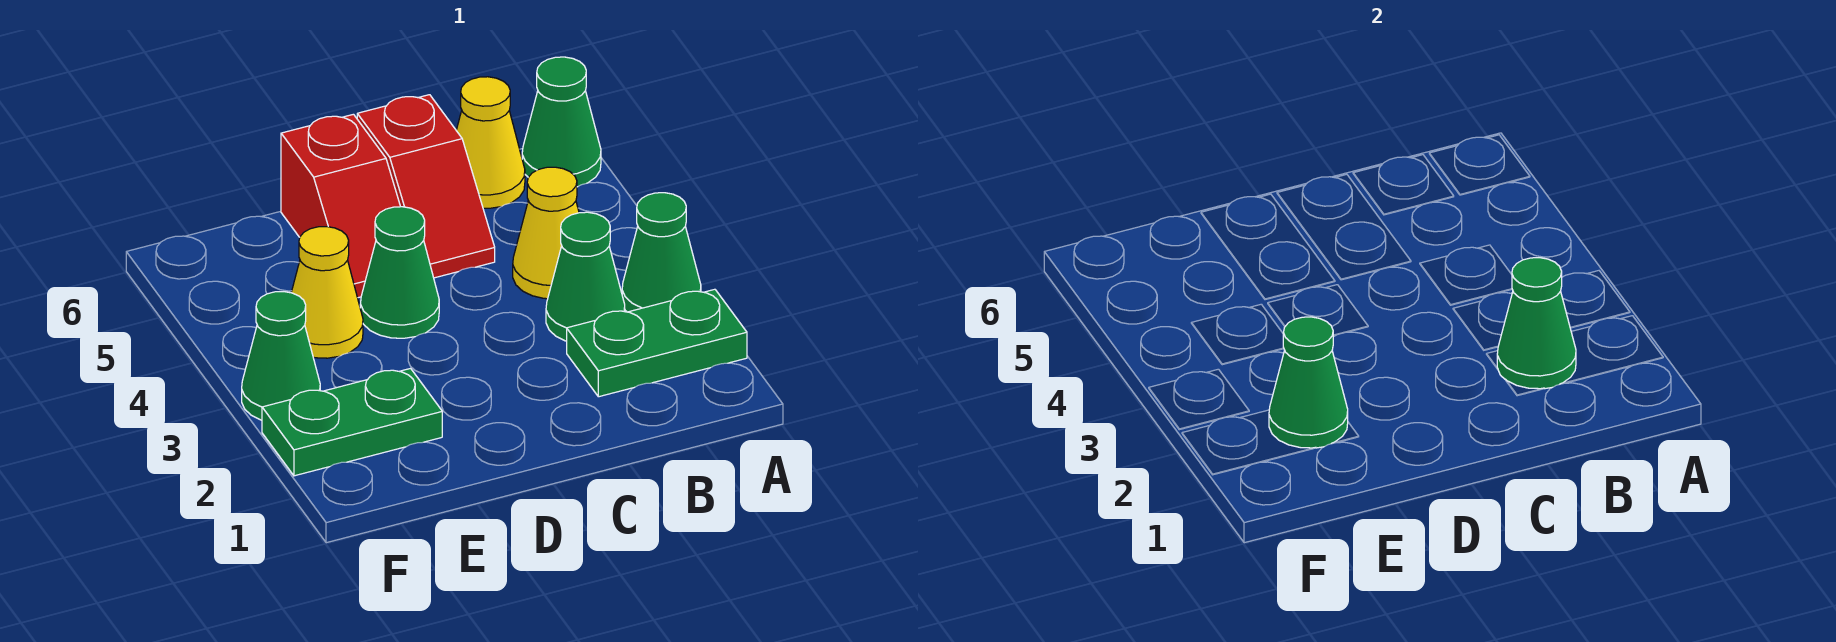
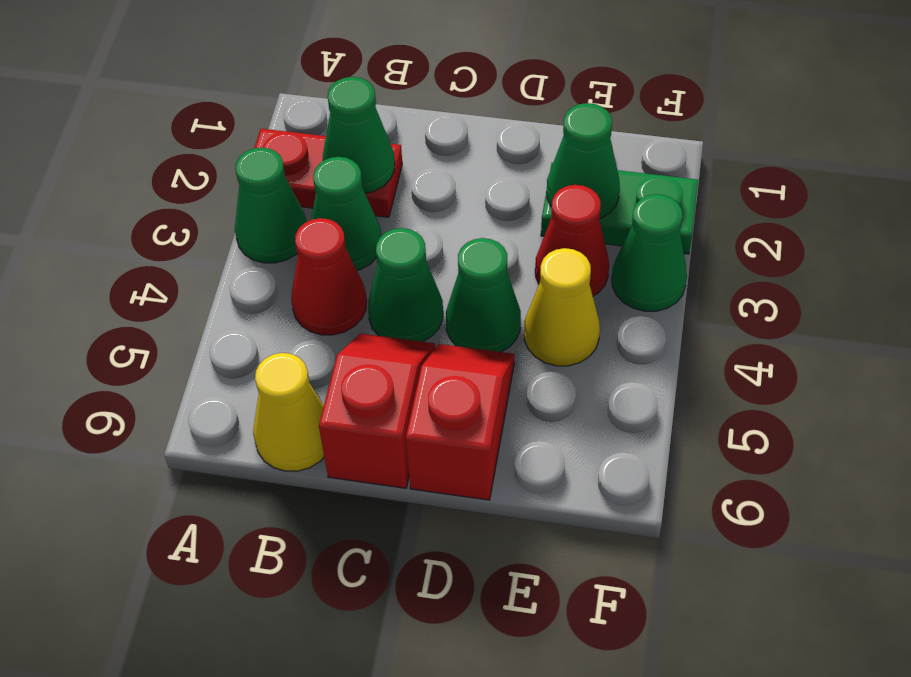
green 1x2 plate [567,289,747,397] -> red 1x2 plate [255,129,402,217]
green 1x1 cone [522,57,601,187] -> green 1x1 cone moved to [368,228,443,342]
yellow 1x1 cone [513,167,579,299] -> red 1x1 cone [291,218,367,335]
none -> red 1x1 cone [535,185,609,296]

